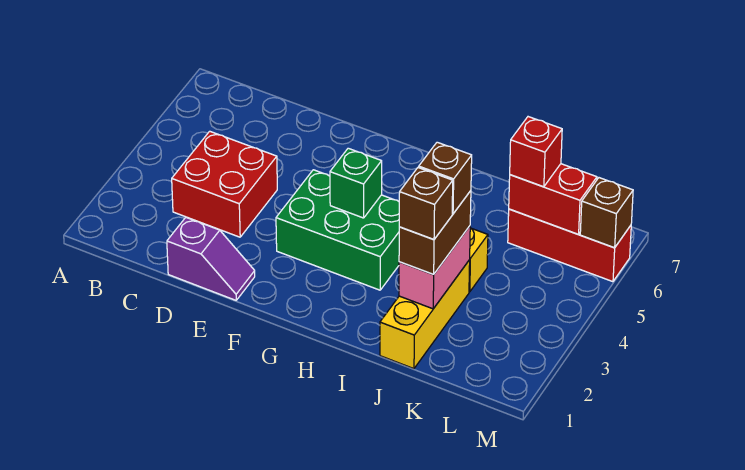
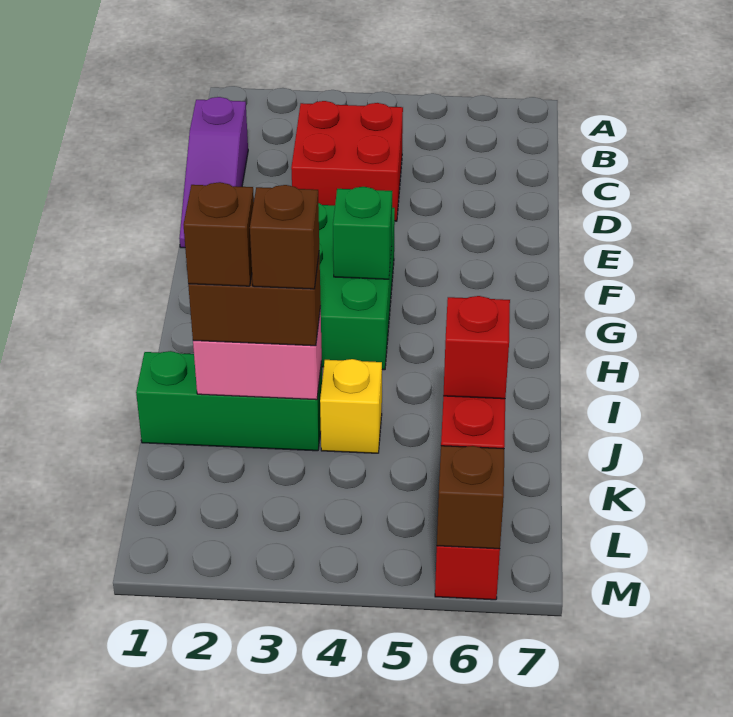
purple 1x2 slope [167,218,255,300] -> purple 1x3 slope [179,97,248,248]
yellow 1x3 brick [380,260,470,369] -> green 1x3 brick [136,351,322,451]

